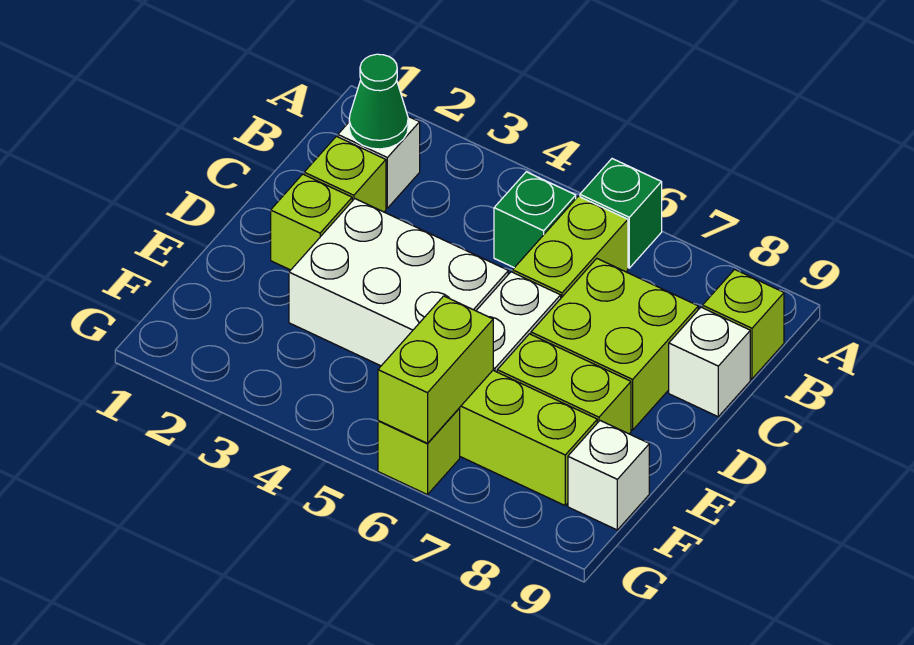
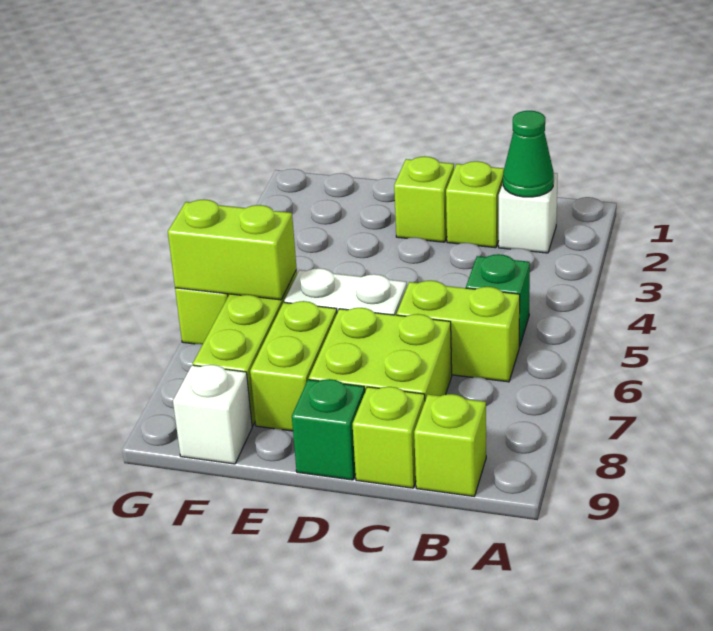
green 1x1 brick [580,159,662,268] -> green 1x1 brick moved to [292,379,365,480]
white 1x1 brick [669,307,750,417] -> lime 1x1 brick [353,387,425,488]
white 2x3 brick [289,199,508,366] -> none

